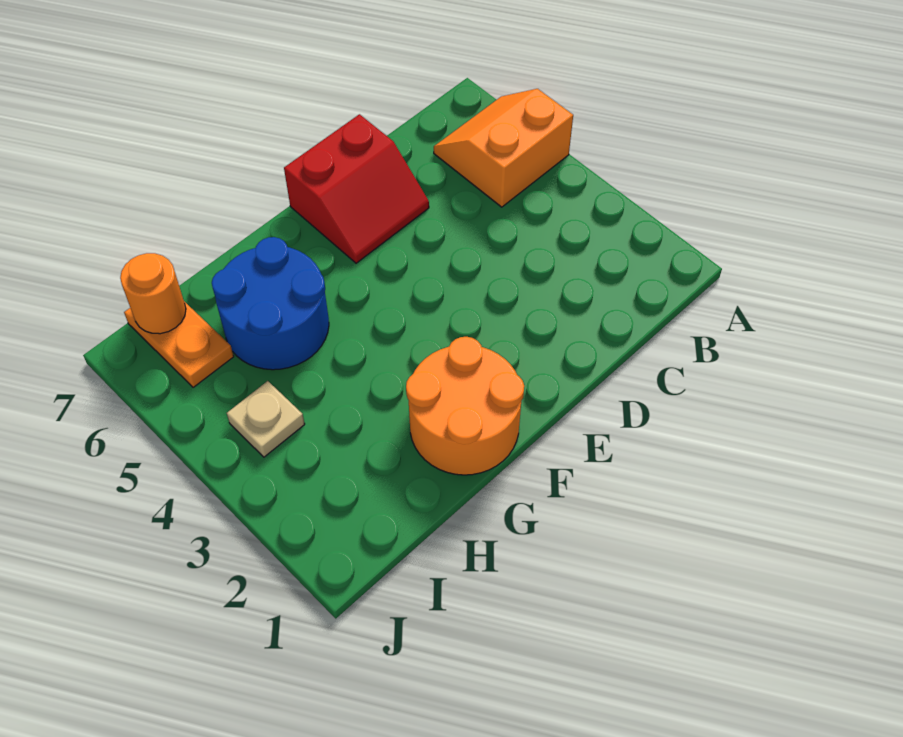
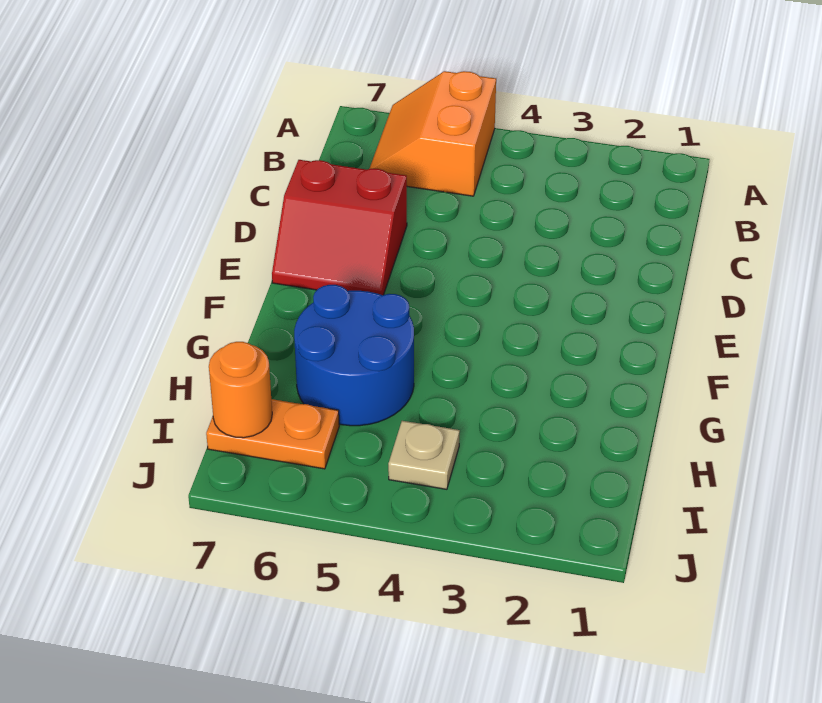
red 2x2 slope [284,114,429,263] -> red 2x2 slope turned to [272,160,407,295]
orange 2x2 round brick [406,337,524,475] -> none

